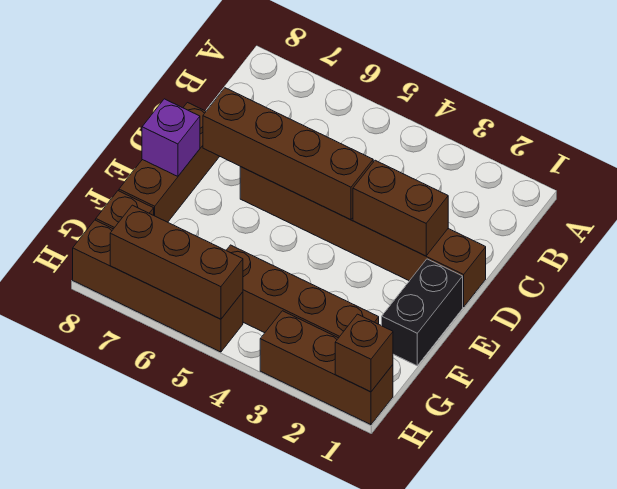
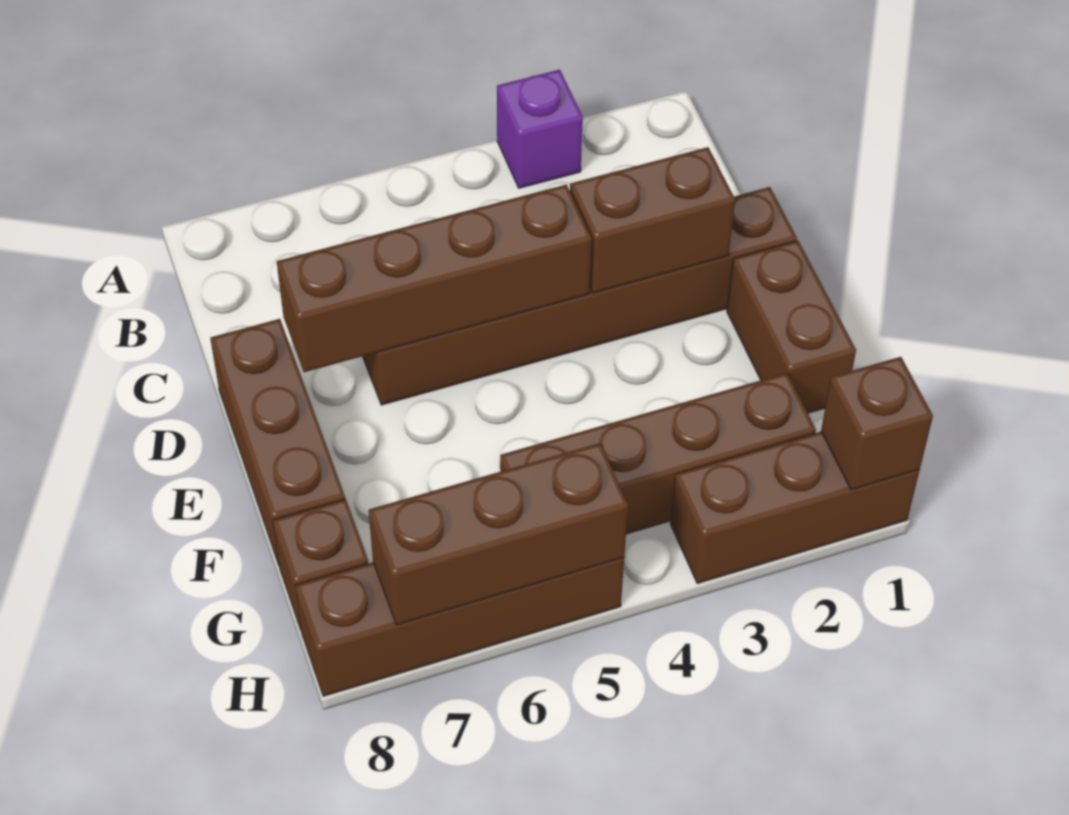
black 1x2 brick [382,259,463,366] -> brown 1x2 brick [727,241,856,413]
purple 1x1 brick [142,99,200,176] -> purple 1x1 brick moved to [497,70,583,188]

